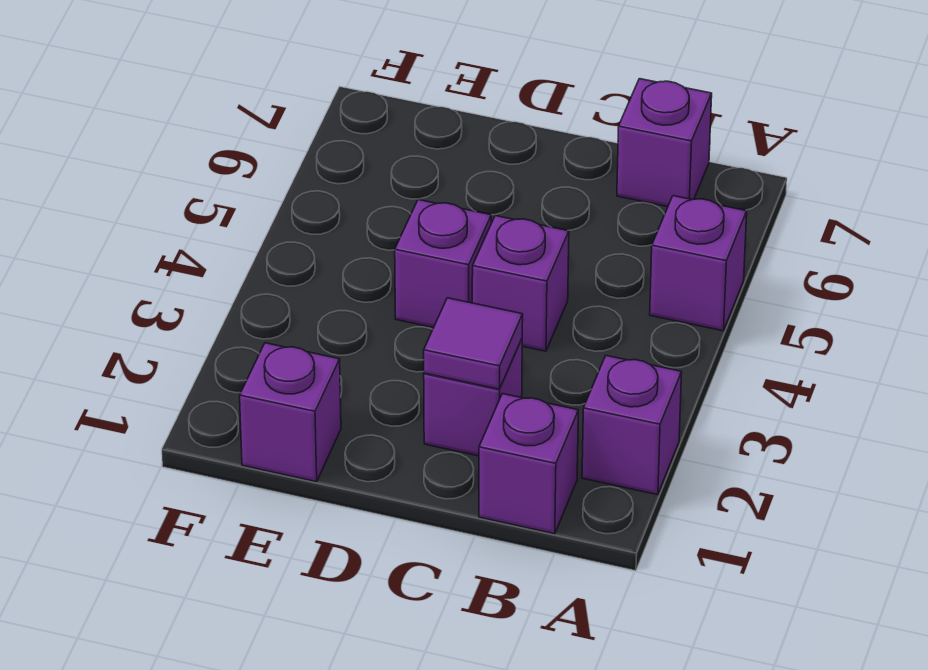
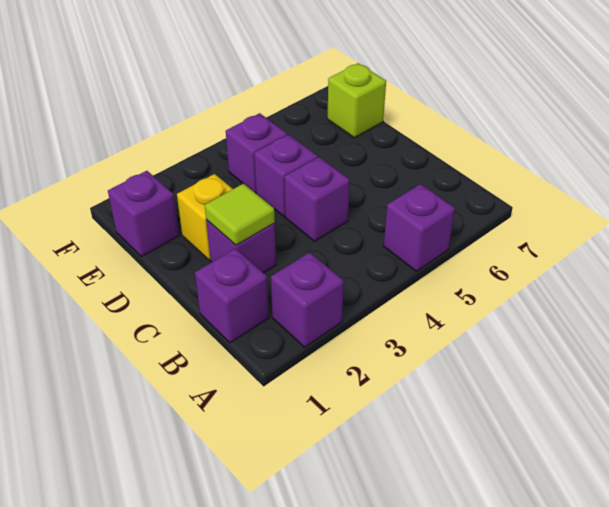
purple 1x1 brick [617,79,712,207] -> purple 1x1 brick moved to [226,113,287,193]
purple 1x1 tile [424,298,523,389] -> lime 1x1 tile [205,184,275,245]
none -> yellow 1x1 brick [177,174,232,260]
none -> lime 1x1 brick [327,63,386,138]

